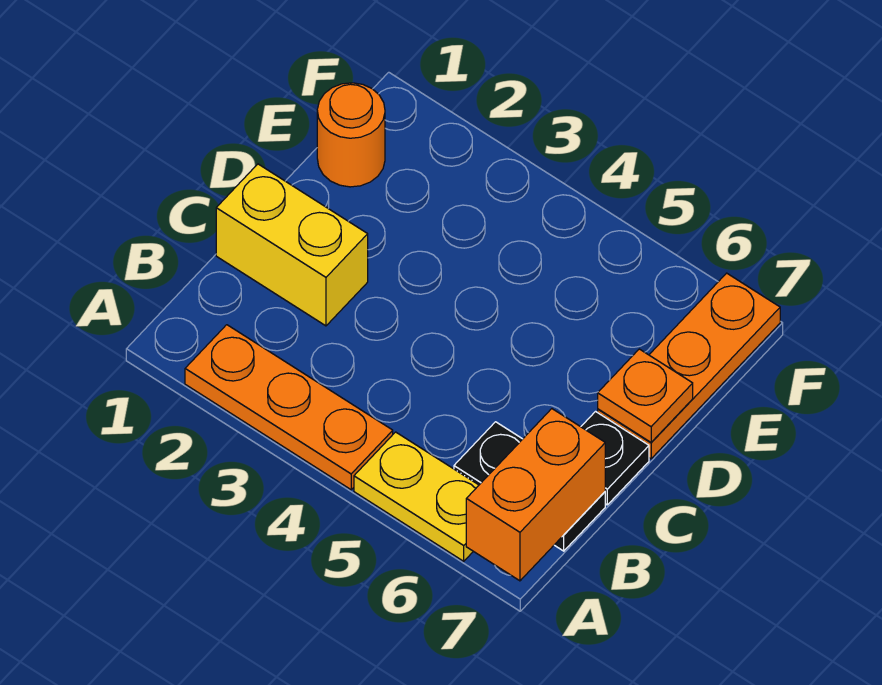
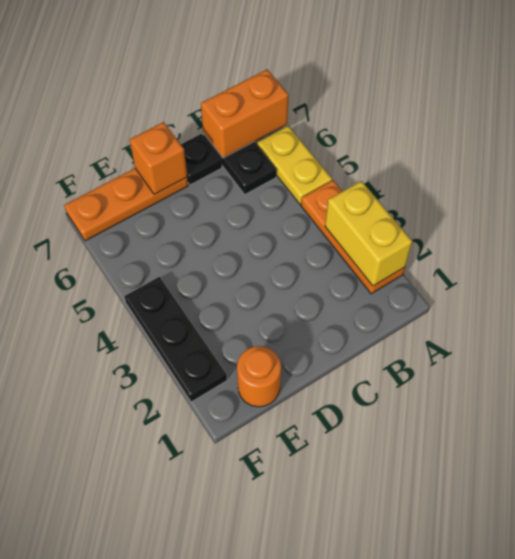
yellow 1x2 brick [216,164,368,326] -> yellow 1x2 brick moved to [325,181,412,286]
orange 1x1 plate [598,349,693,442] -> orange 1x1 brick [130,122,187,194]
none -> black 1x3 plate [124,277,227,402]

